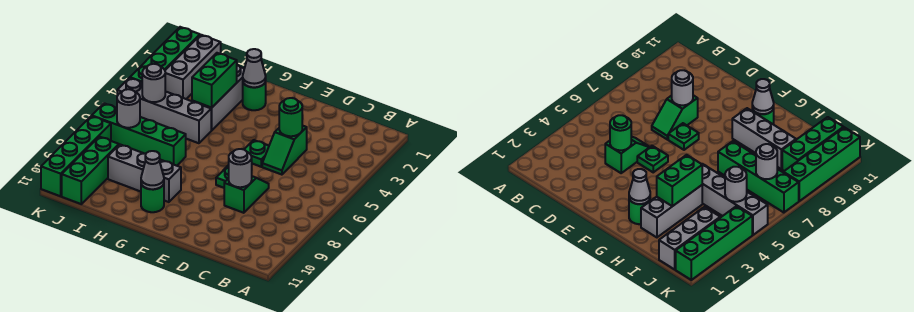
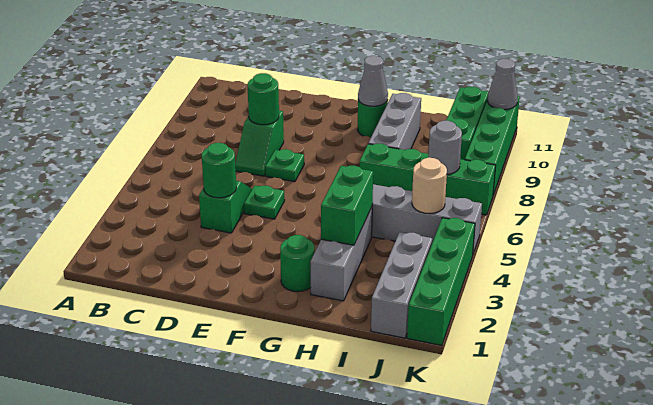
grey 1x1 round brick [228,149,252,187] -> green 1x1 round brick [248,73,279,125]
grey 1x1 cone [243,49,266,87] -> grey 1x1 cone moved to [487,59,518,110]
grey 1x3 brick [108,145,181,202] -> grey 1x3 brick turned to [368,93,421,150]
grey 1x1 round brick [142,64,165,102] -> tan 1x1 round brick [412,158,447,214]

